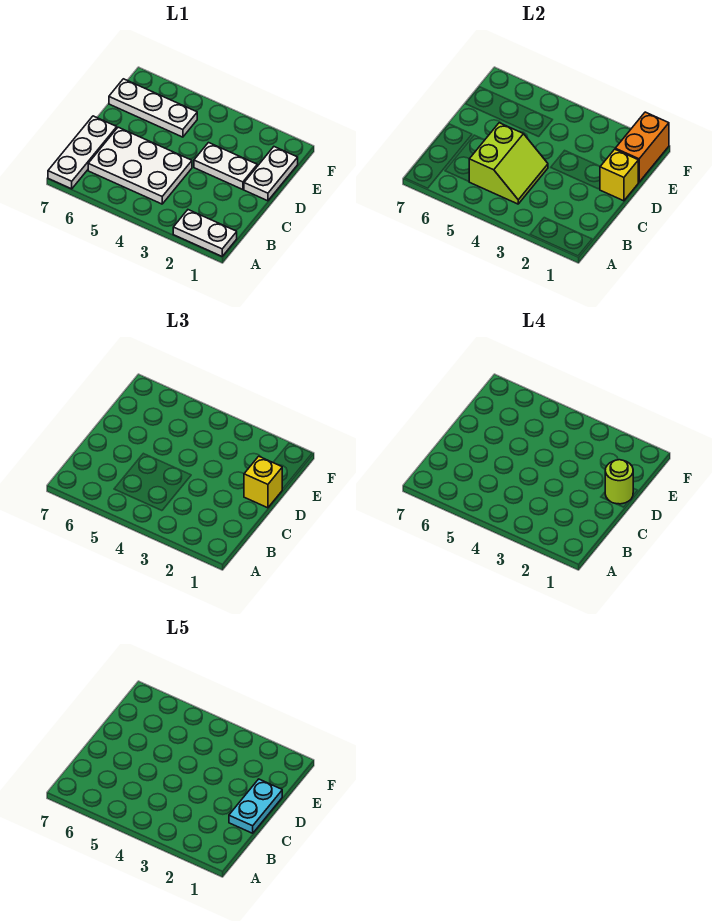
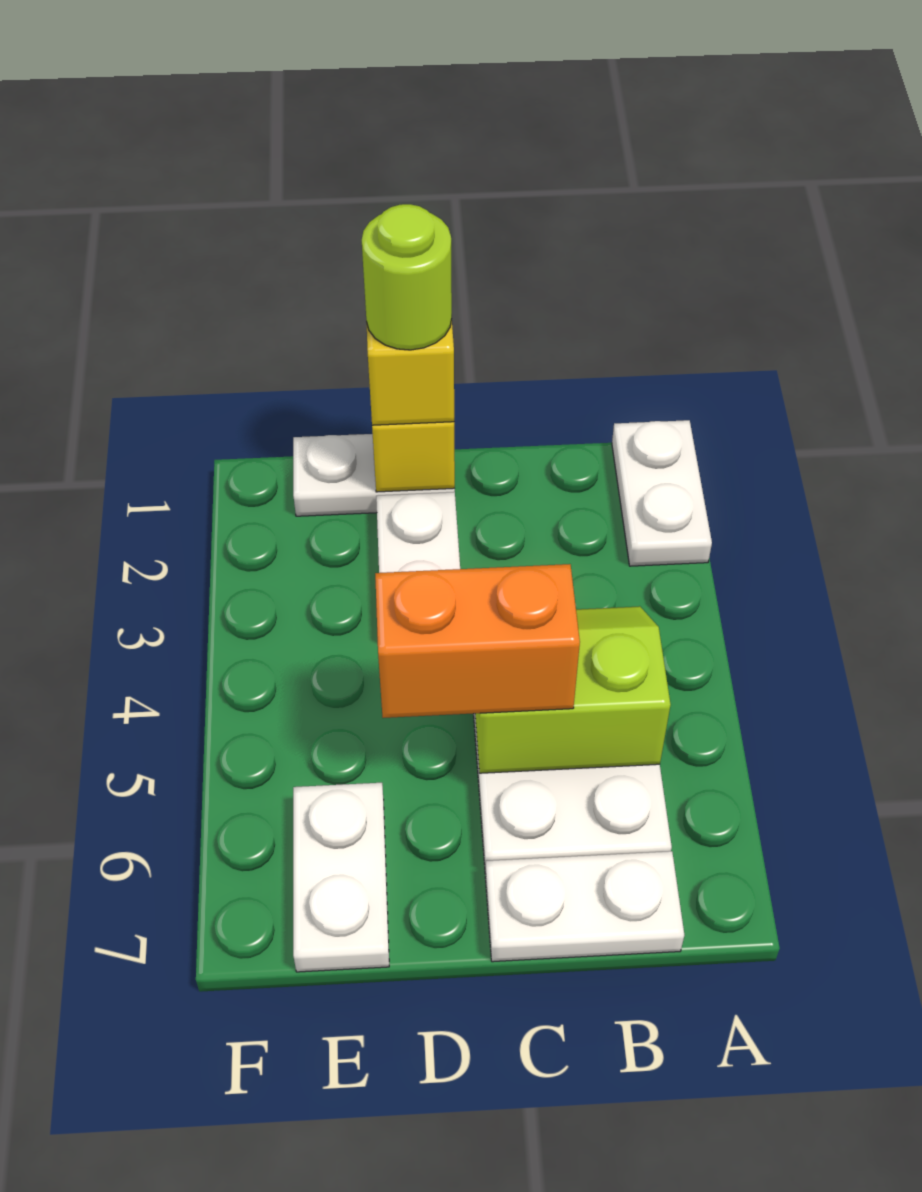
white 1x3 plate [48,116,117,189] -> white 1x2 plate [485,851,684,962]
cyan 1x2 plate [229,779,282,833] -> none
orange 1x2 brick [615,112,669,182] -> orange 1x2 brick moved to [375,564,580,718]
white 1x3 plate [109,79,197,137] -> white 1x2 plate [293,783,389,972]

